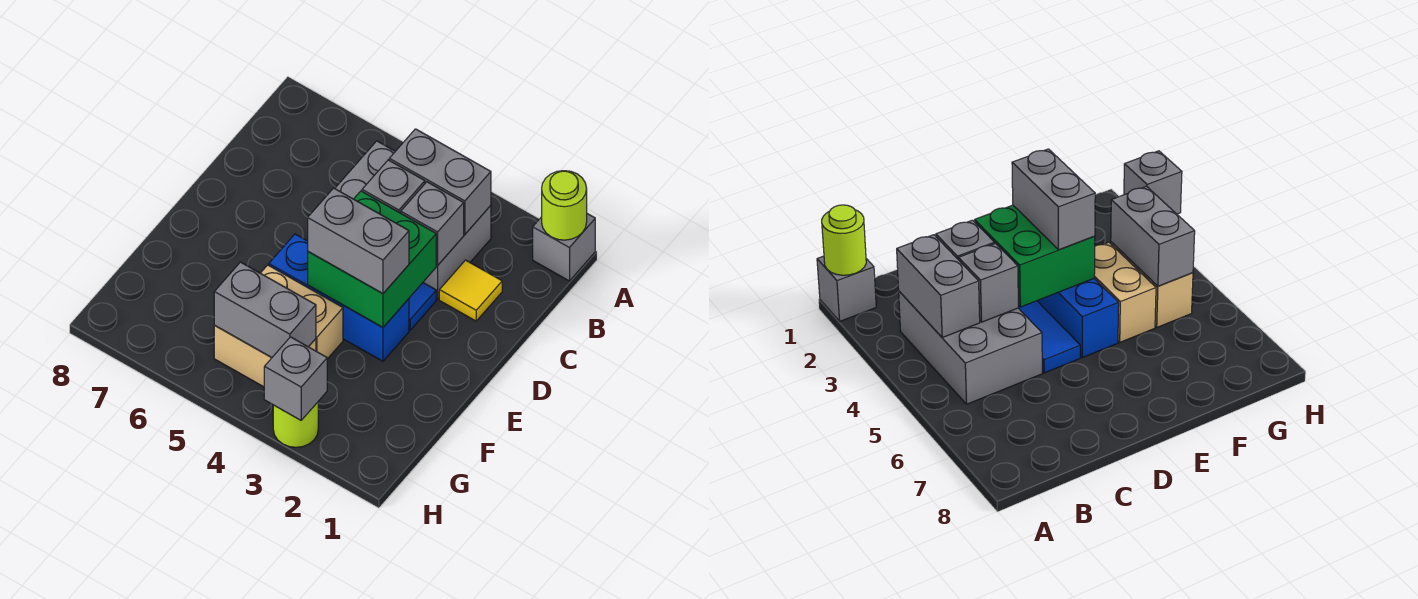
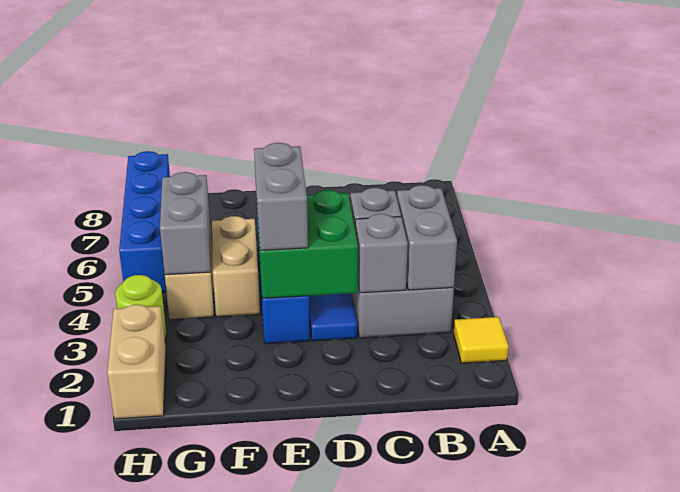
grey 1x1 brick [533,214,595,281] -> none
lime 1x1 round brick [542,171,587,240] -> none
yellow 1x1 tile [439,260,502,321] -> yellow 1x1 tile moved to [454,317,509,363]
none -> tan 1x2 brick [107,305,166,419]
grey 1x1 brick [264,337,327,420] -> none
none -> blue 1x4 brick [119,151,170,292]

